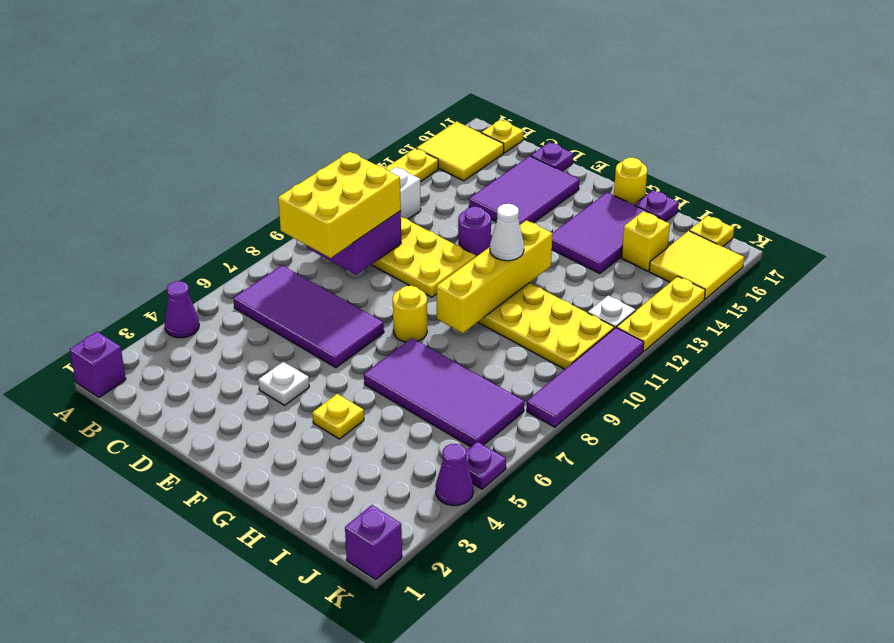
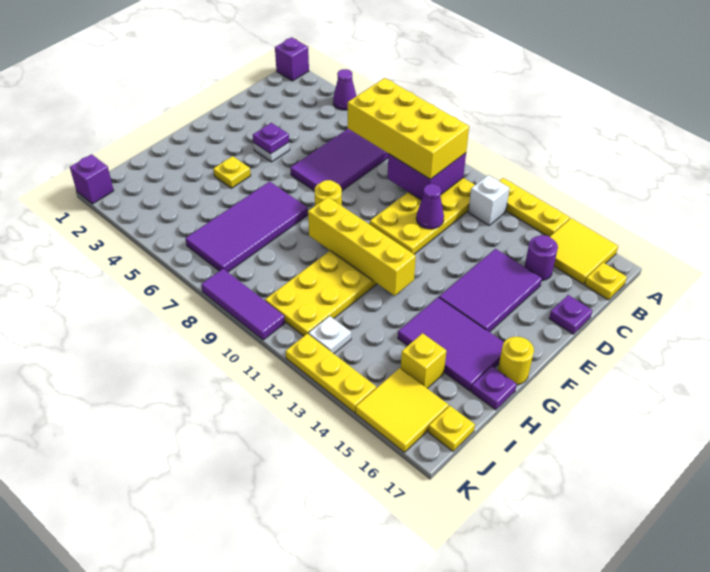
yellow 2x3 brick [278,152,401,258] -> yellow 2x4 brick [348,78,469,179]
purple 2x3 tile [469,156,579,225] -> purple 2x3 tile turned to [439,249,542,332]
purple 1x1 round brick [458,207,491,257] -> purple 1x1 round brick moved to [525,235,558,281]
white 1x1 cone [490,204,524,261] -> none
purple 1x1 cone [436,444,473,505] -> purple 1x1 cone moved to [416,184,444,229]
purple 1x1 plate [466,442,506,489] -> purple 1x1 plate moved to [253,123,289,154]
purple 1x4 tile [527,328,644,427] -> purple 1x3 tile [201,269,285,340]

